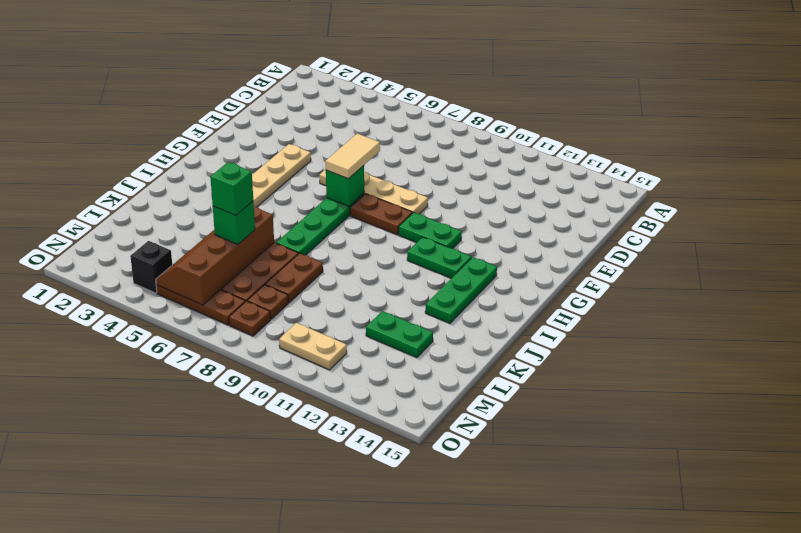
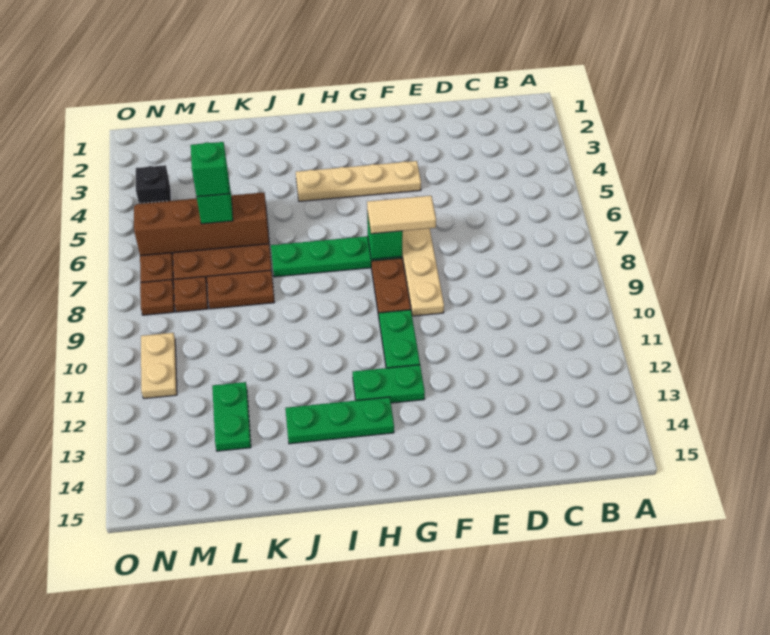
green 1x2 plate [407,237,471,278] -> green 1x2 plate turned to [353,365,425,403]

